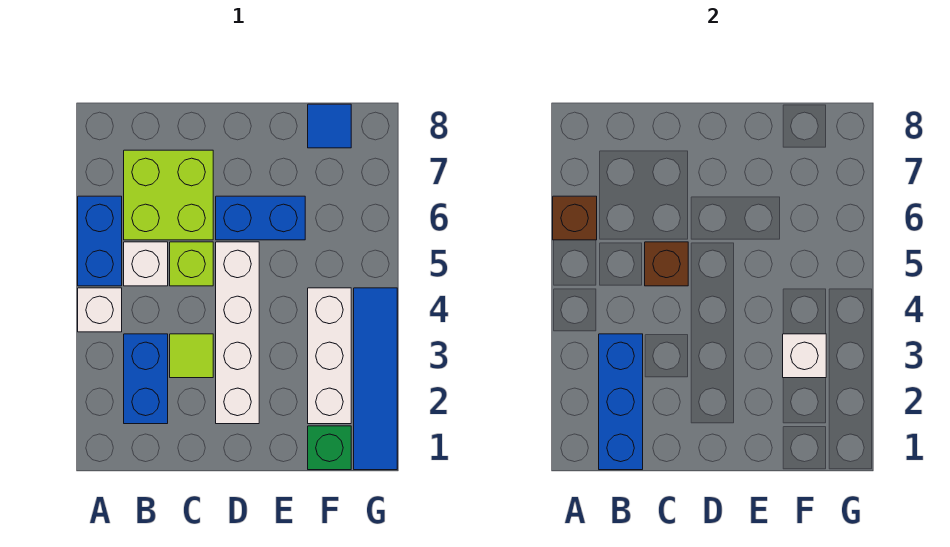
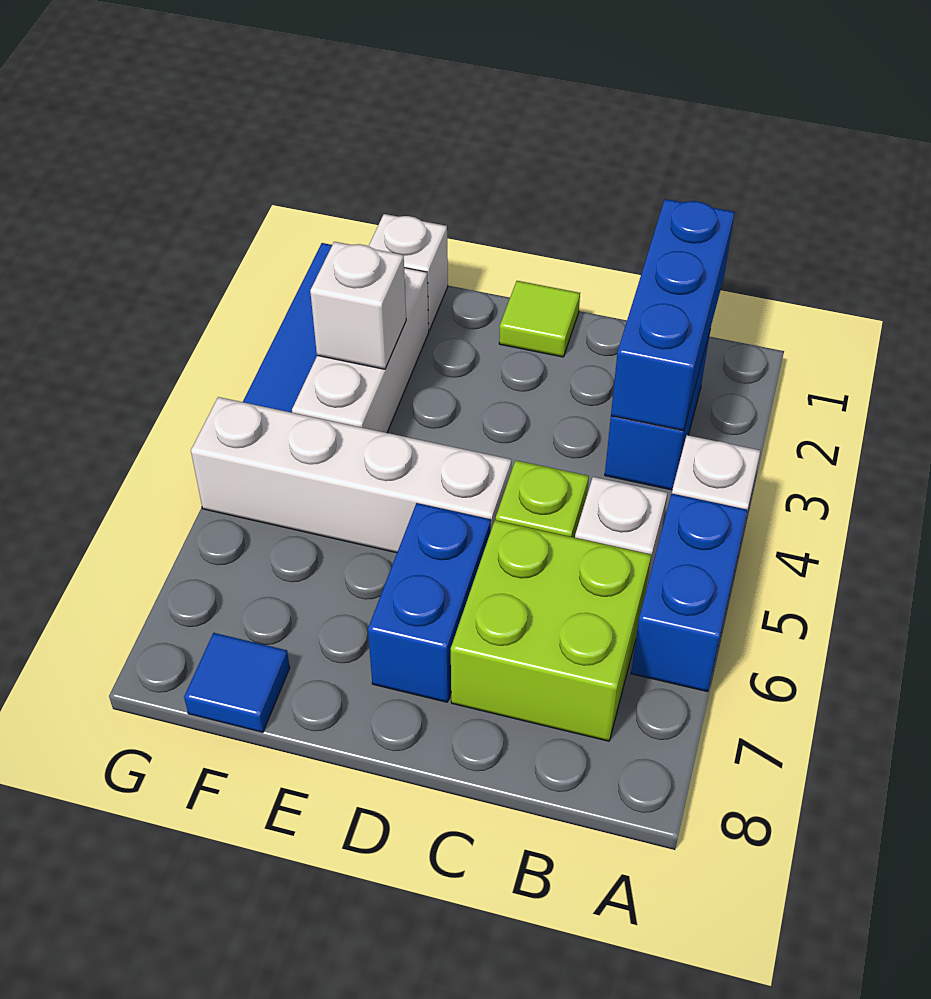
brown 1x1 brick [553,196,597,240] -> none
lime 1x1 tile [170,334,213,378] -> lime 1x1 tile moved to [499,281,580,357]
brown 1x1 brick [645,242,688,286] -> none
white 1x4 brick [216,242,259,424] -> white 1x4 brick turned to [191,397,512,553]
blue 1x2 brick [216,196,305,240] -> blue 1x2 brick turned to [368,503,491,702]
green 1x1 brick [308,426,351,470] -> white 1x1 brick [369,214,448,330]

